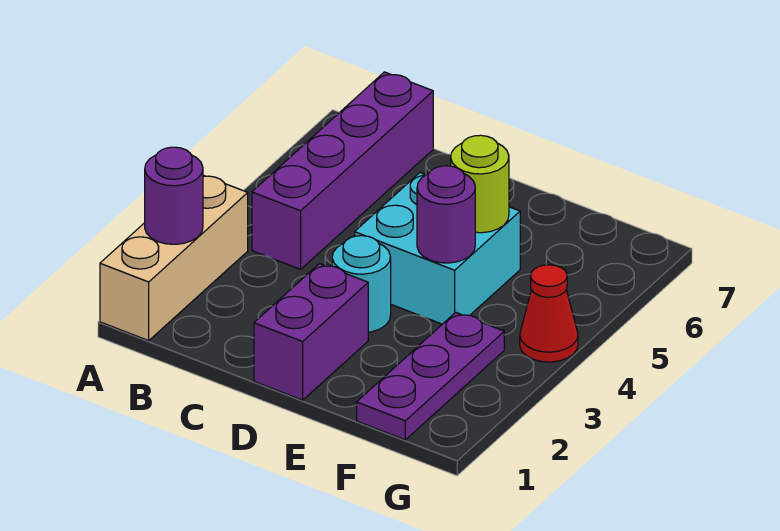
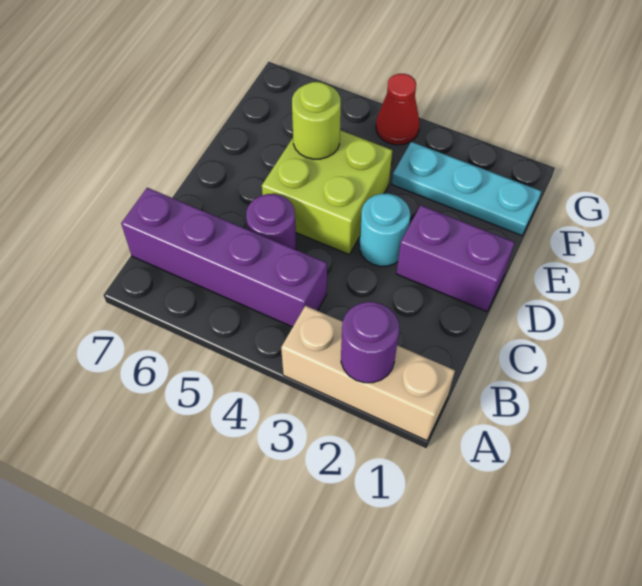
cyan 2x2 brick [355,173,520,324] -> lime 2x2 brick [262,130,392,254]
purple 1x1 round brick [417,166,475,263] -> purple 1x1 round brick moved to [246,194,296,250]
purple 1x3 plate [357,312,504,440] -> cyan 1x3 plate [392,142,542,235]

